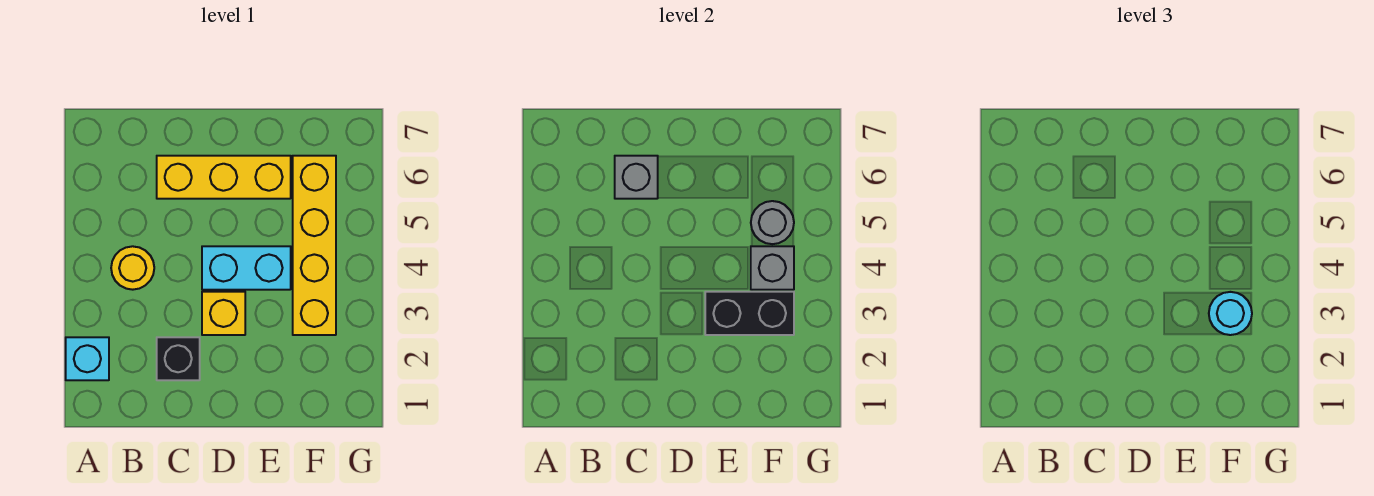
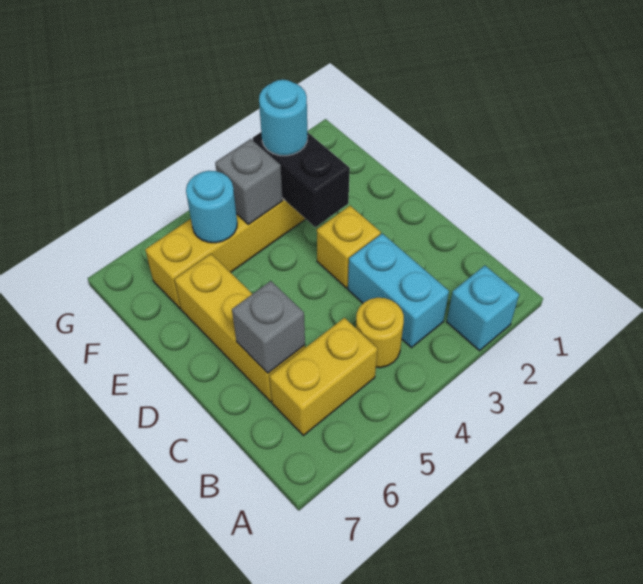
none -> yellow 1x2 brick [270,318,377,435]
black 1x1 brick [157,337,200,380] -> none
cyan 1x2 brick [202,246,291,290] -> cyan 1x2 brick moved to [348,233,449,347]
grey 1x1 round brick [751,201,794,244] -> cyan 1x1 round brick [186,171,237,243]

